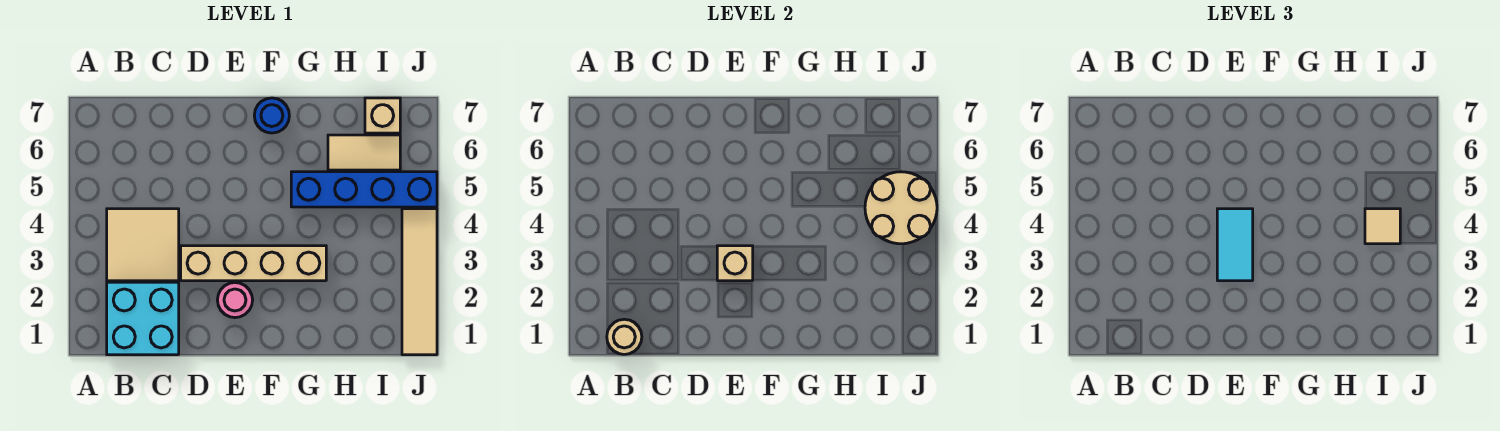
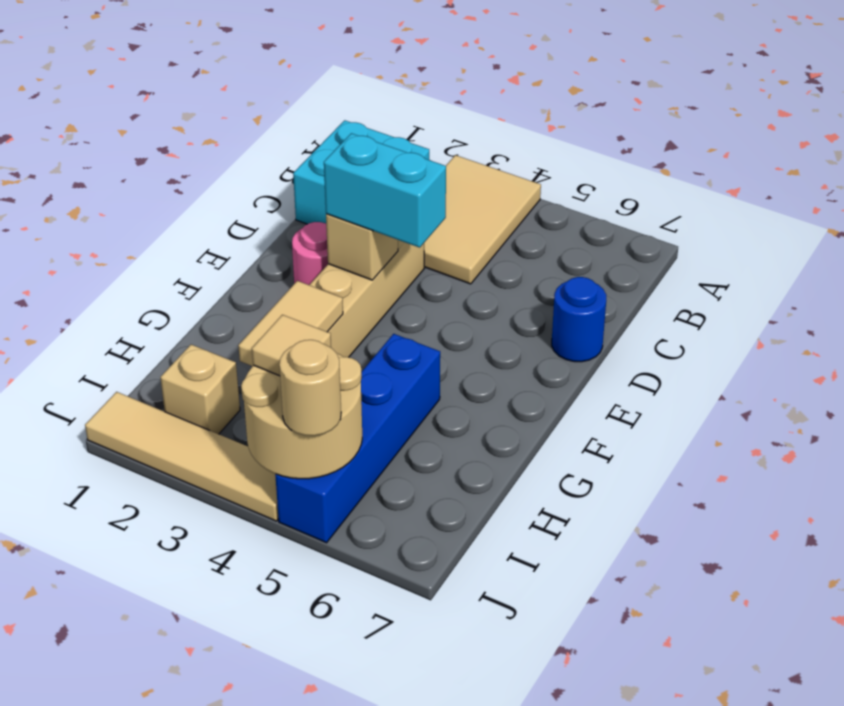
tan 1x1 round brick [607,319,642,354] -> tan 1x1 round brick moved to [279,340,341,436]
tan 2x2 tile [107,209,179,281] -> tan 2x3 tile [424,155,541,284]
cyan 1x2 tile [1217,209,1253,281] -> cyan 1x2 brick [324,133,446,247]
blue 1x1 round brick [254,98,289,133] -> blue 1x1 round brick moved to [552,277,606,362]
tan 1x2 tile [328,135,400,170] -> tan 1x2 tile moved to [238,281,343,366]
tan 1x1 brick [365,98,400,133] -> tan 1x1 brick moved to [160,345,240,434]

